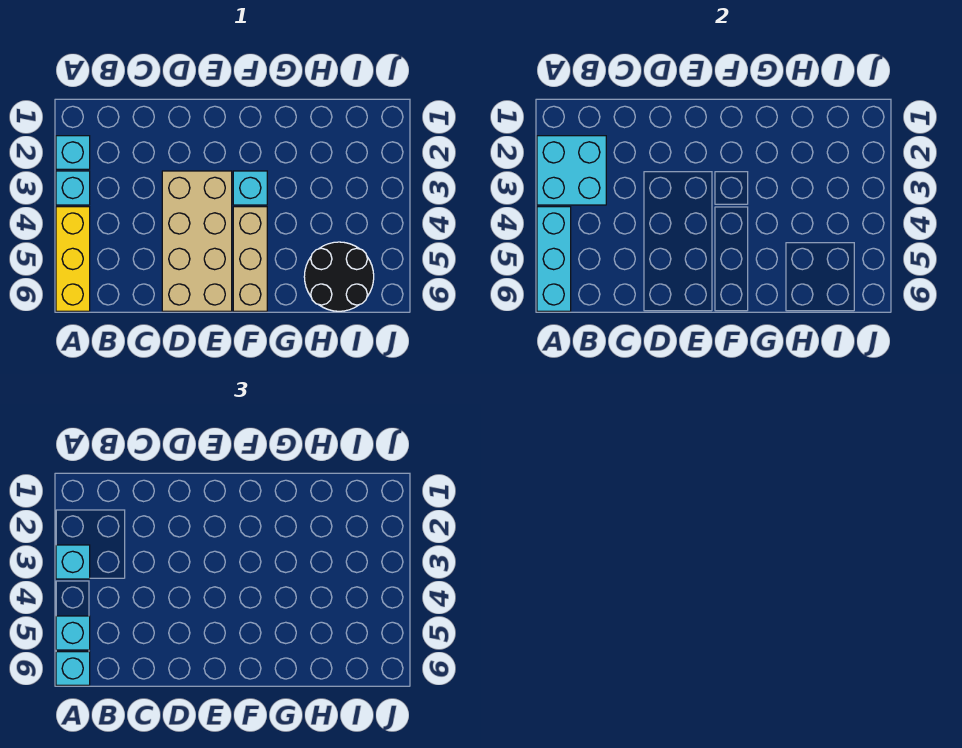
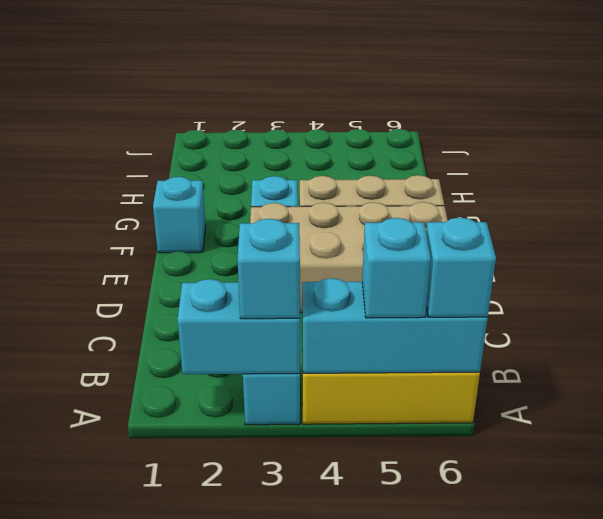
cyan 1x1 brick [56,136,90,169] -> cyan 1x1 brick moved to [153,177,206,253]
cyan 2x2 brick [537,136,606,205] -> cyan 1x2 brick [177,279,300,374]
black 2x2 round brick [304,242,374,311] -> none

